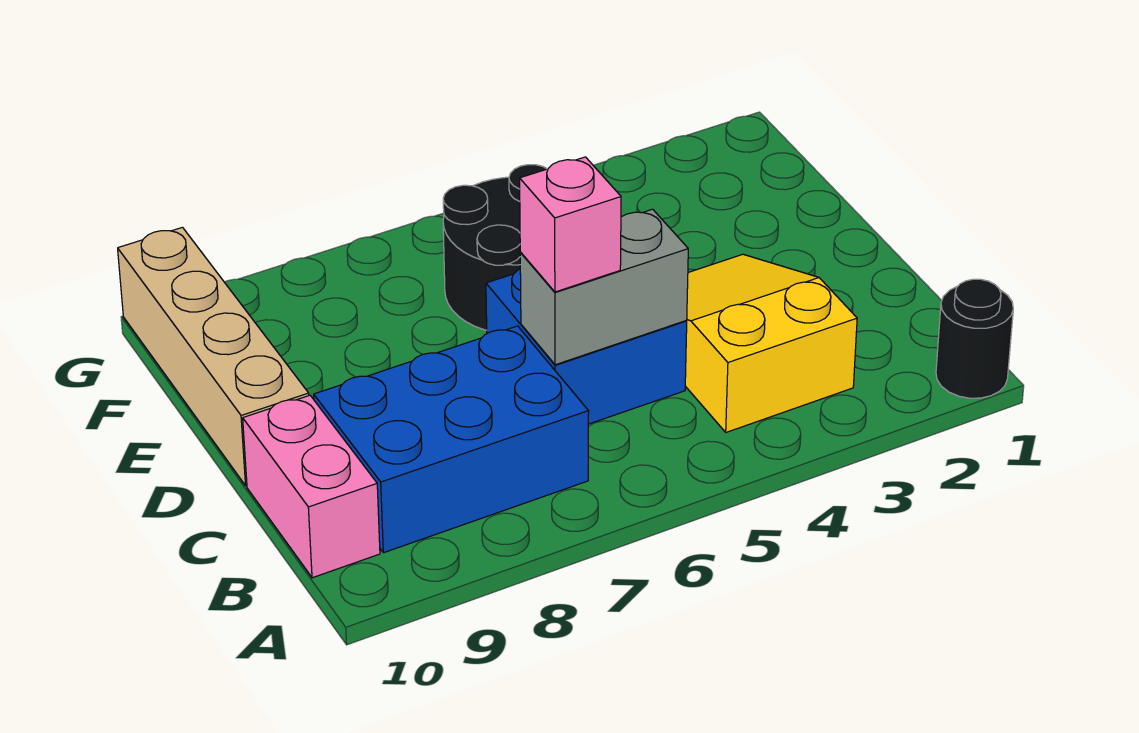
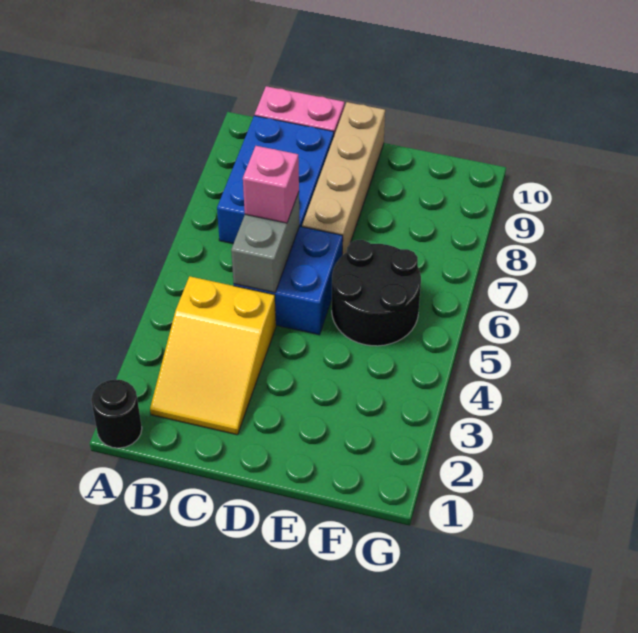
yellow 2x3 slope [685,254,857,432] -> yellow 2x3 slope turned to [150,276,276,435]
tan 1x4 brick [118,227,309,486] -> tan 1x4 brick turned to [302,102,385,255]

